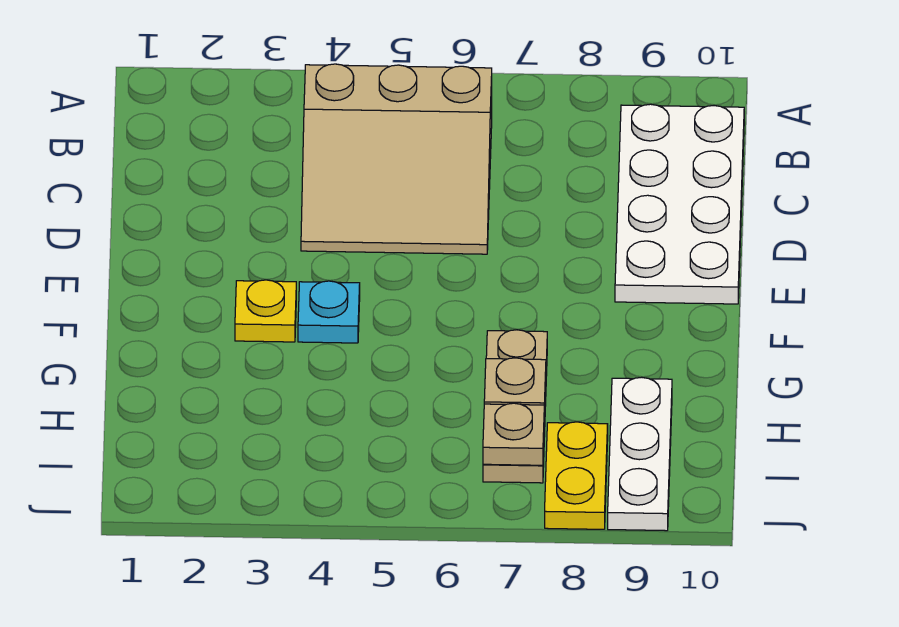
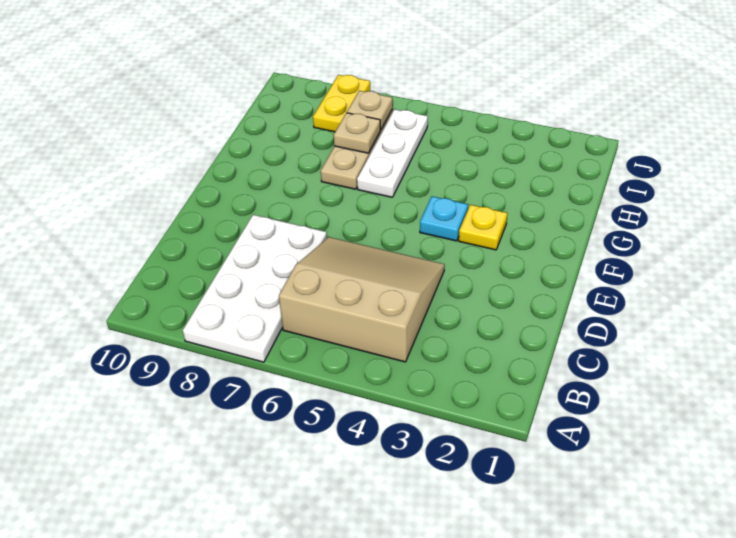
white 2x4 plate [615,104,744,304] -> white 2x4 plate moved to [183,215,327,362]
white 1x3 plate [608,377,672,531] -> white 1x3 plate moved to [357,109,428,197]

